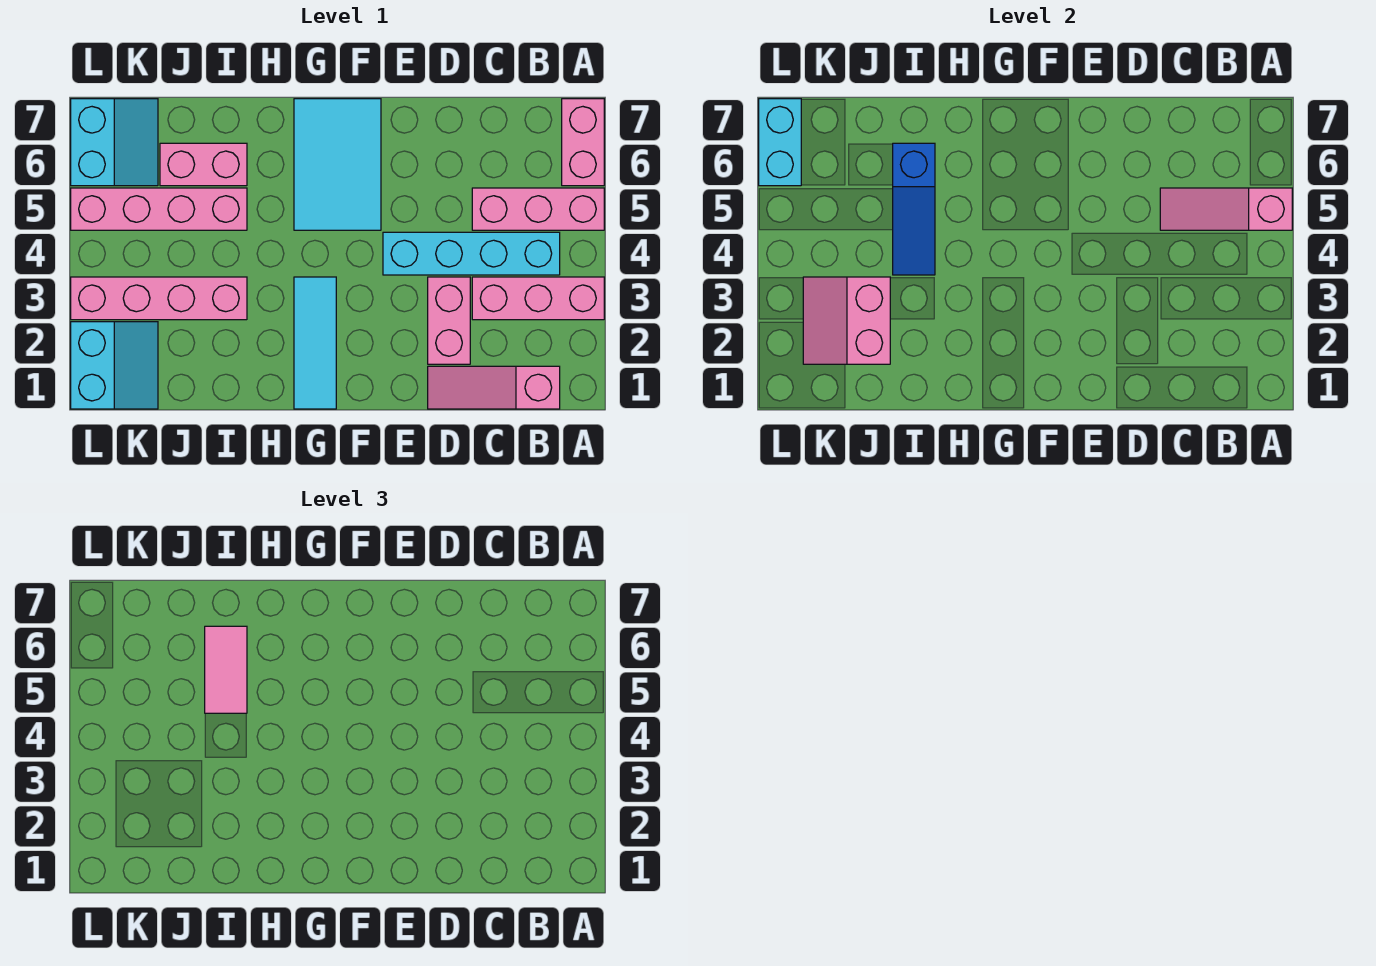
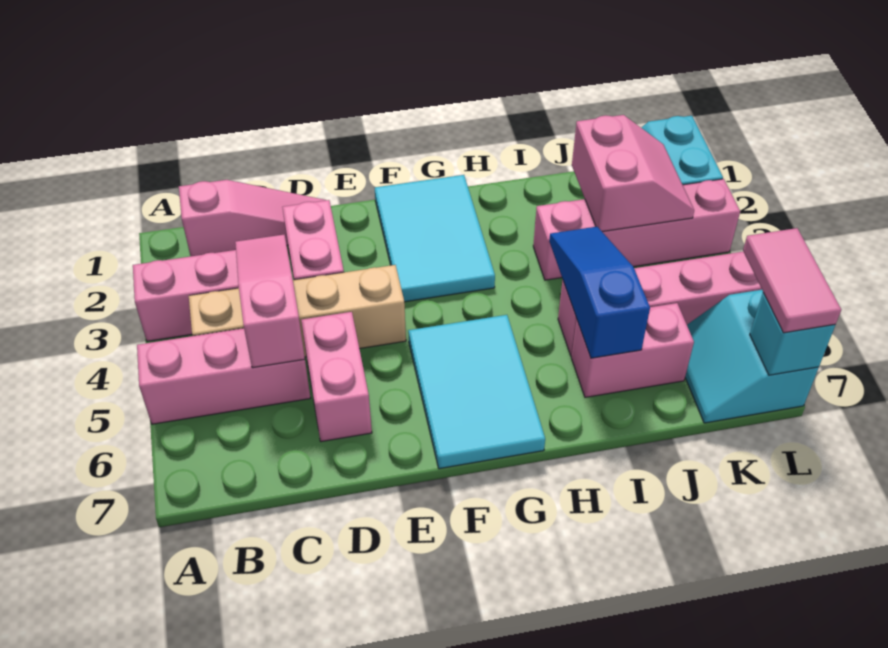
pink 1x3 slope [1160,188,1292,230] -> pink 1x3 slope turned to [235,235,305,368]
pink 1x2 brick [562,99,604,186] -> pink 1x2 brick moved to [301,312,372,442]
cyan 1x4 brick [383,232,560,275] -> tan 1x4 brick [189,265,406,357]
cyan 1x3 tile [294,277,336,409] -> cyan 2x3 tile [375,175,495,302]
pink 1x2 tile [205,626,247,713] -> pink 1x2 tile moved to [743,228,841,333]
cyan 1x2 brick [759,99,801,186] -> cyan 1x1 brick [750,293,835,375]

